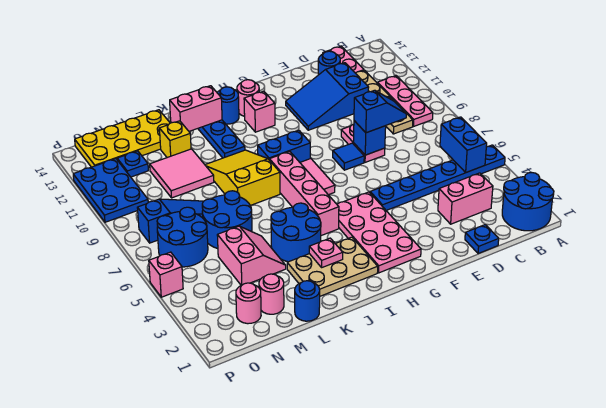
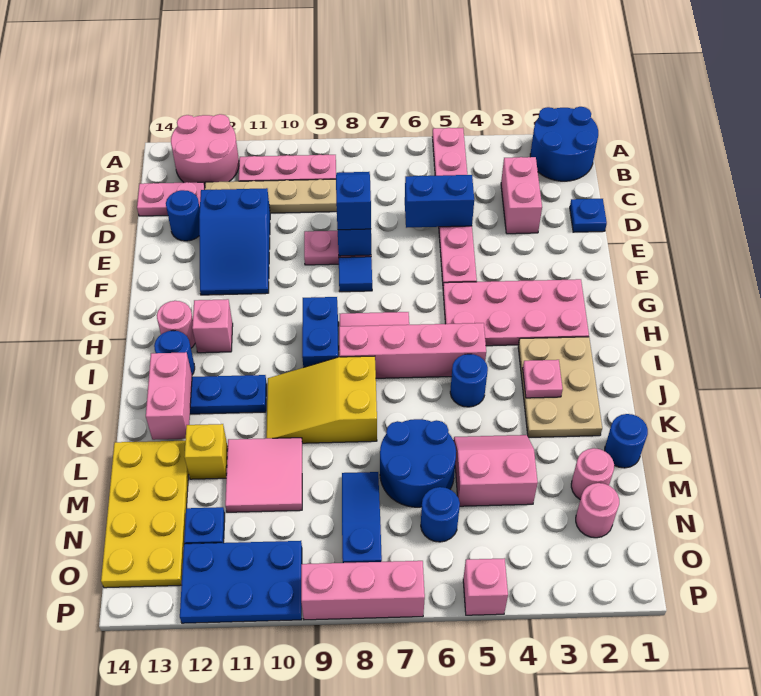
blue 1x6 plate [370,145,505,210] -> pink 1x6 plate [432,128,477,285]
none -> pink 2x2 round brick [171,114,239,186]
blue 1x2 brick [440,117,487,173] -> blue 1x2 brick moved to [405,175,474,228]
blue 2x2 round brick [271,203,321,262] -> blue 1x1 round brick [450,354,488,407]
blue 2x2 round brick [157,207,208,267] -> blue 1x1 round brick [421,487,460,542]
none -> pink 1x3 brick [301,561,425,620]

